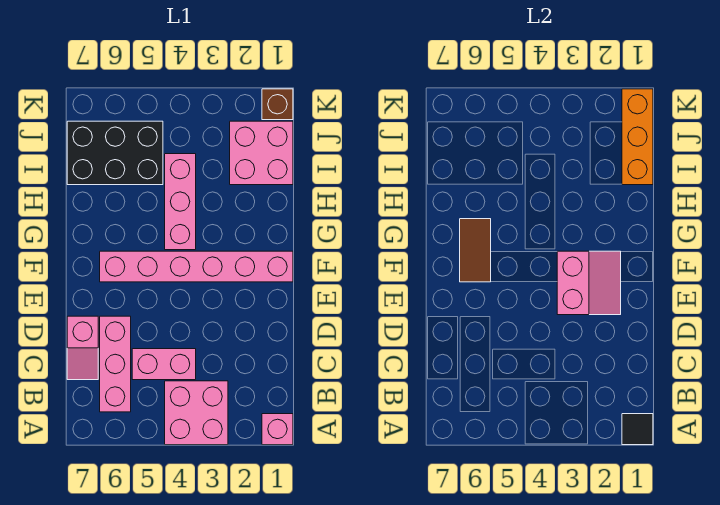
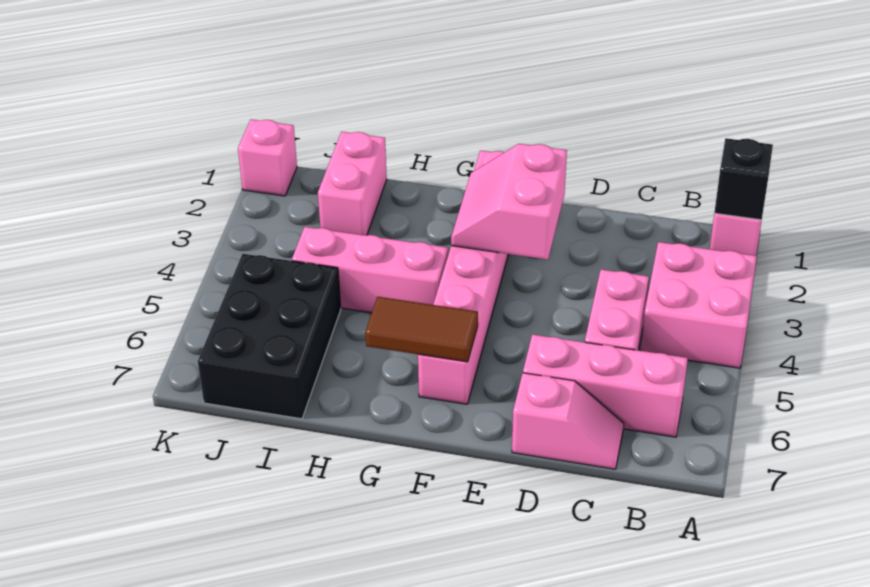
black 1x1 tile [622,414,653,445] -> black 1x1 brick [714,138,773,220]
pink 2x2 slope [557,251,621,315] -> pink 2x2 slope turned to [451,144,567,260]
pink 2x2 brick [230,121,293,185] -> pink 1x2 brick [318,132,387,236]
orange 1x3 brick [622,89,653,185] -> none
brown 1x1 brick [262,89,293,120] -> pink 1x1 brick [238,120,297,196]

